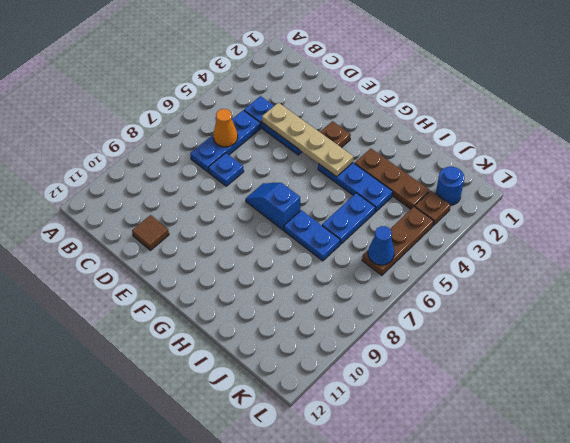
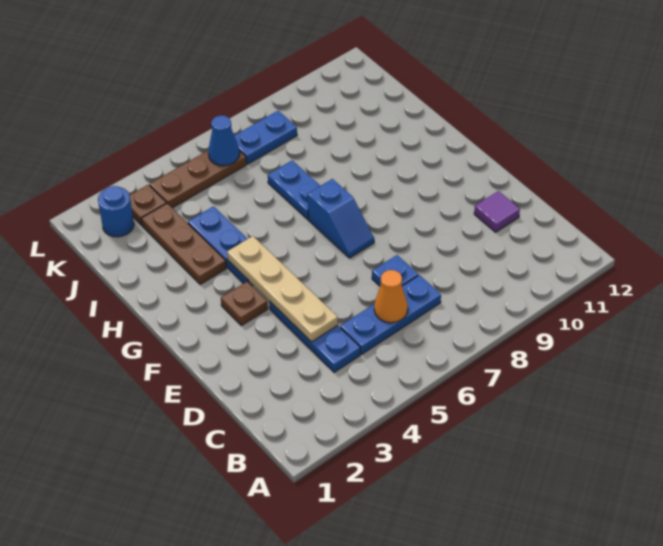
brown 1x1 tile [132,215,169,250] -> purple 1x1 tile [474,191,520,232]
blue 1x2 plate [322,193,375,244] -> blue 1x2 plate moved to [234,111,297,164]

